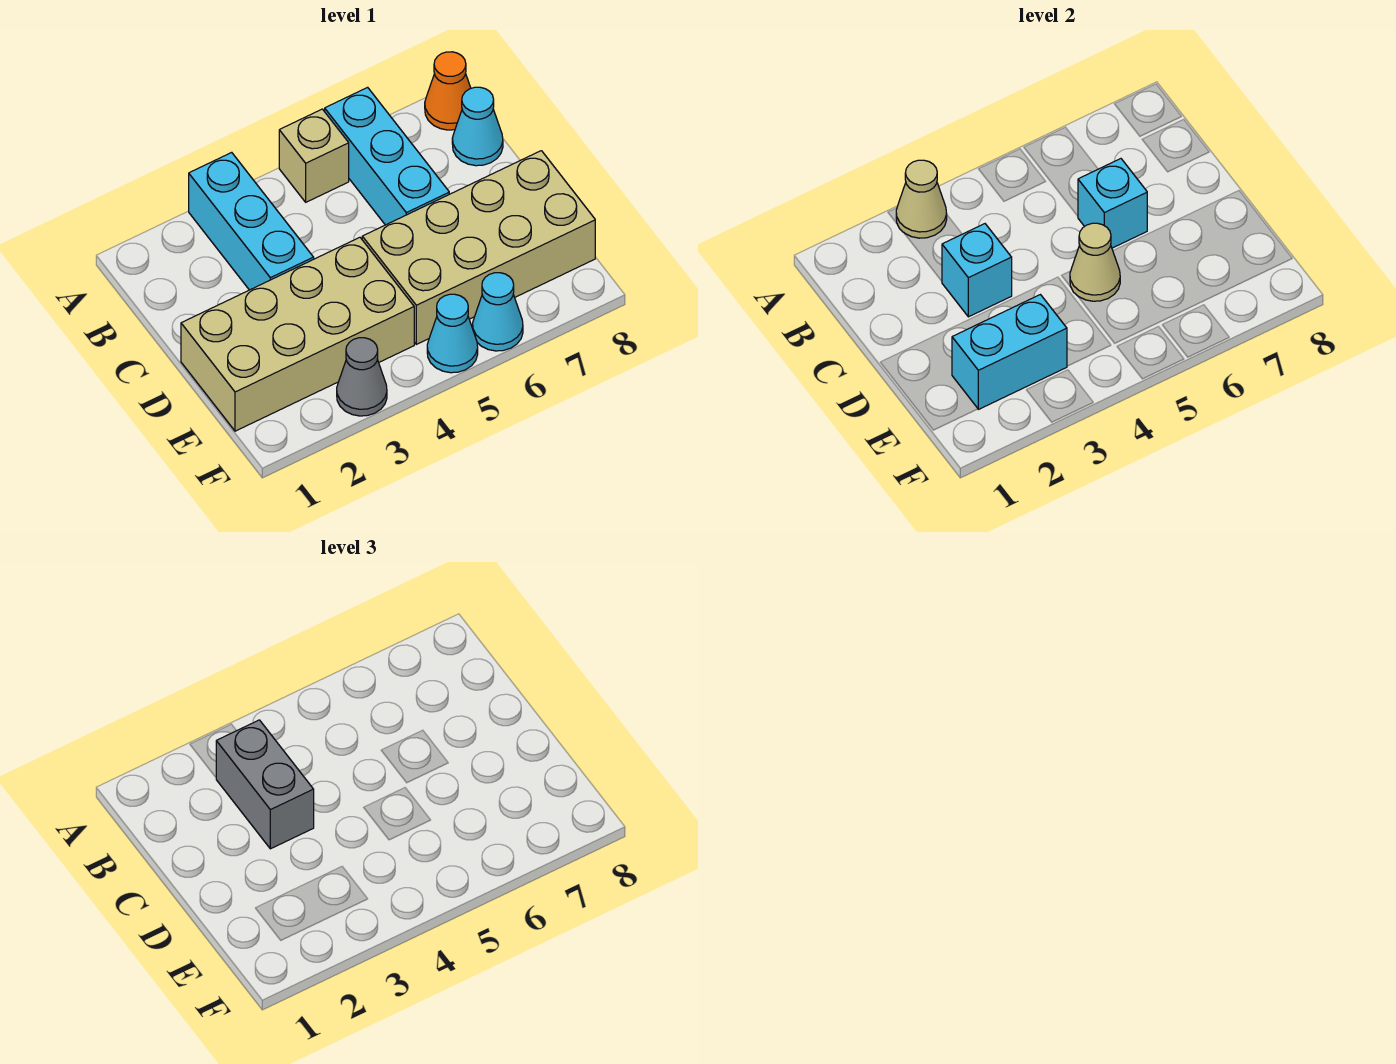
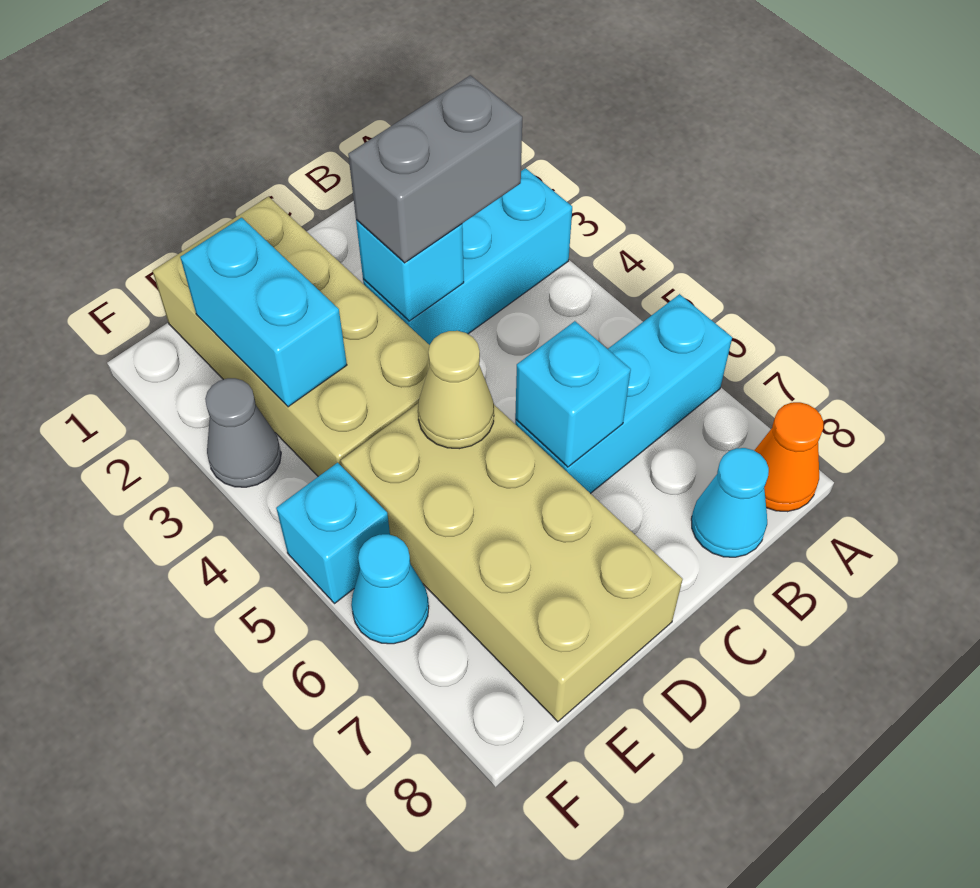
tan 1x1 cone [896,160,947,238] -> none
tan 1x1 brick [279,109,349,202] -> none
cyan 1x1 cone [427,294,478,373] -> cyan 1x1 brick [276,463,390,603]

